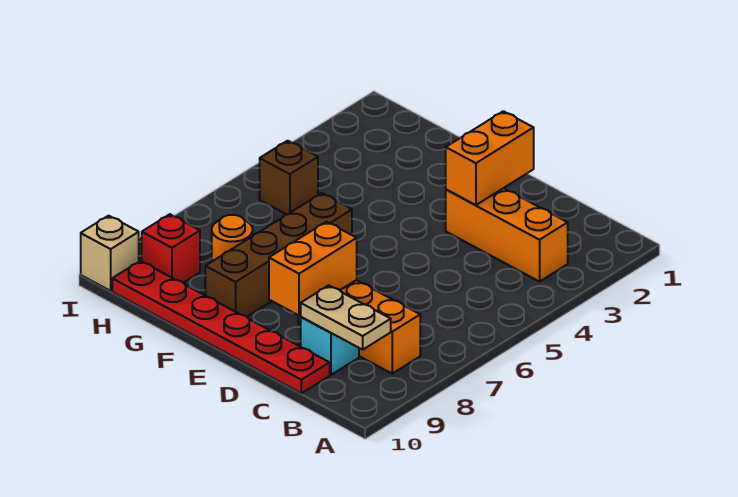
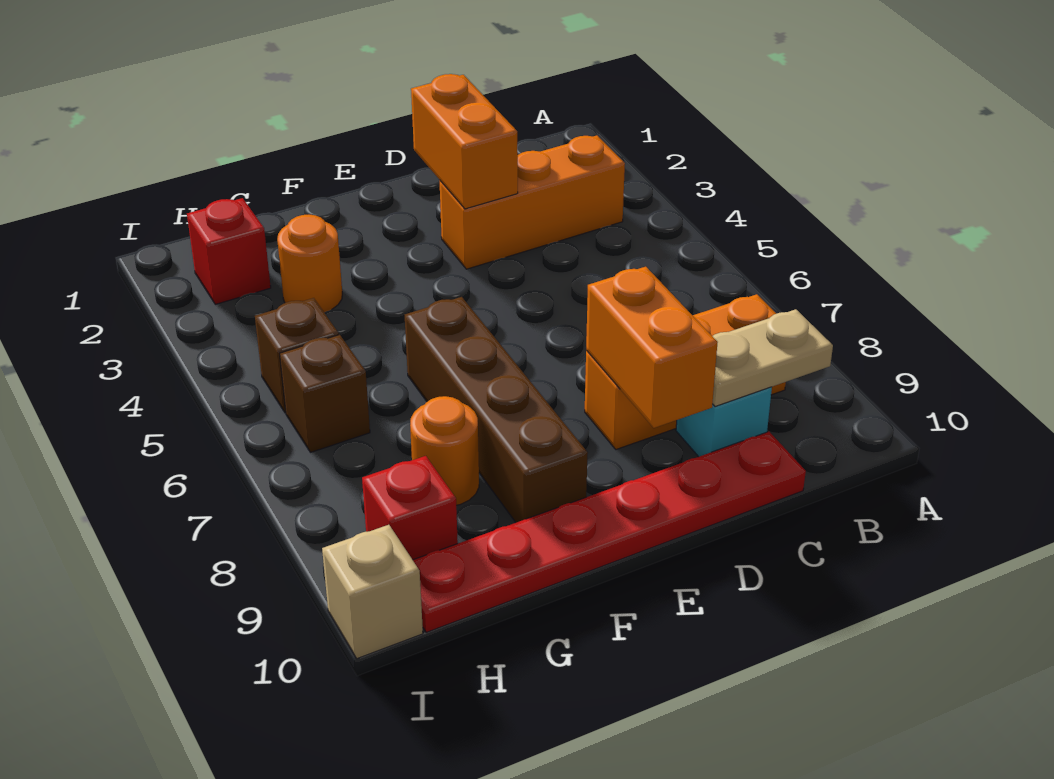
none -> orange 1x1 round brick [277,215,342,312]
none -> red 1x1 brick [187,198,271,304]
none -> brown 1x1 brick [280,335,370,452]

